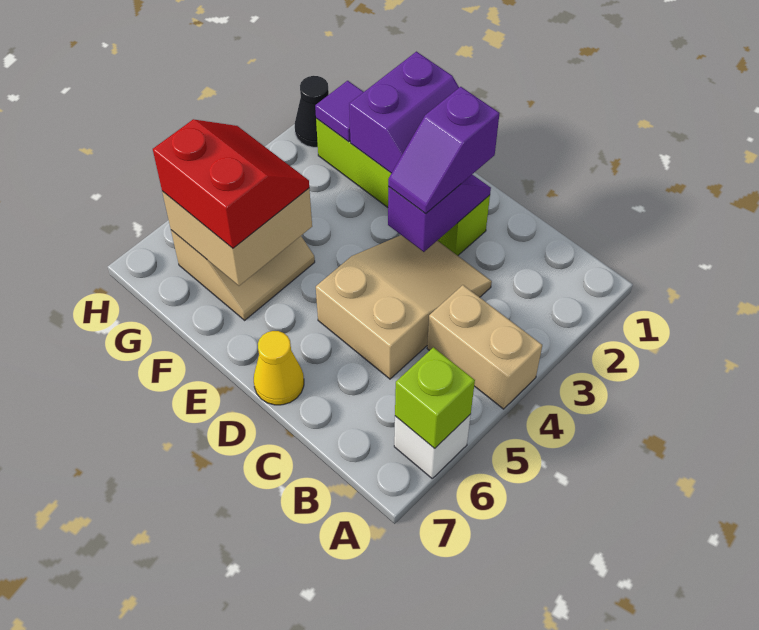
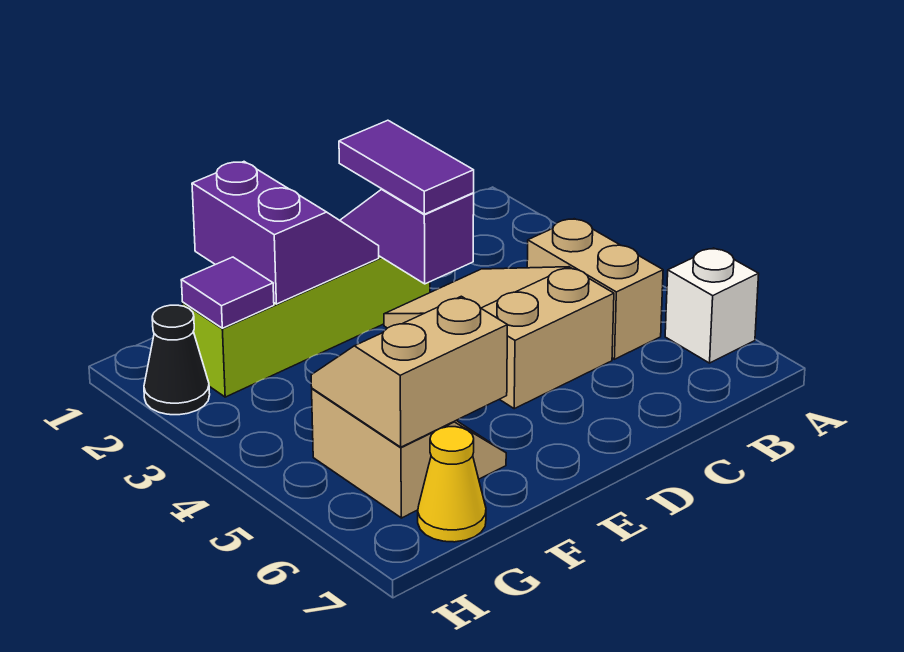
tan 1x2 brick [427,285,542,409] -> tan 1x2 brick turned to [527,219,663,359]
lime 1x1 brick [395,347,475,448] -> none
purple 1x2 slope [388,87,500,214] -> purple 1x2 tile [339,120,474,214]
yellow 1x1 cone [254,331,304,405] -> yellow 1x1 cone moved to [418,427,486,542]
tan 2x2 brick [162,188,312,286] -> tan 2x2 slope [311,296,507,447]
red 2x2 slope [153,119,309,248] -> none

